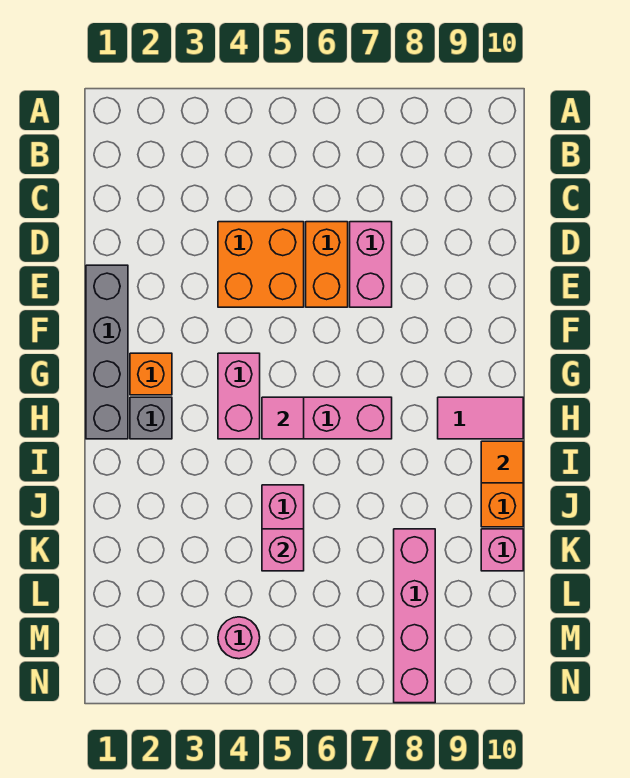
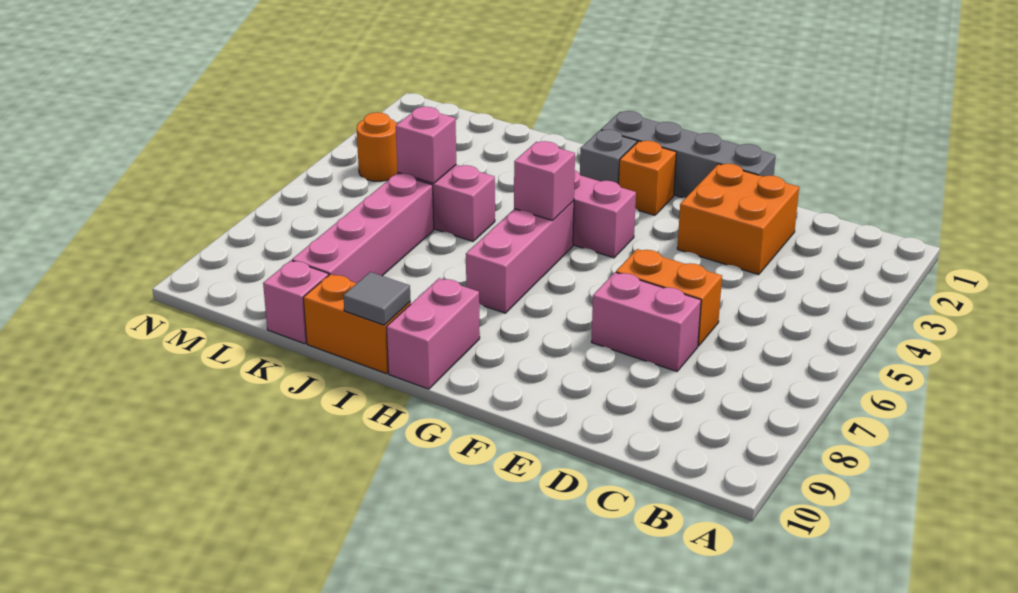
orange 2x2 brick [218,222,304,307] -> orange 2x2 brick moved to [677,164,799,275]
pink 1x1 tile [262,397,304,439] -> pink 1x1 brick [514,141,575,220]
pink 1x2 tile [438,397,523,439] -> pink 1x2 brick [386,278,480,389]
orange 1x1 tile [481,441,523,483] -> grey 1x1 tile [343,272,411,325]
pink 1x4 brick [394,529,435,703] -> pink 1x4 brick turned to [292,174,434,283]
pink 1x1 round brick [218,617,260,659] -> orange 1x1 round brick [357,112,398,181]

